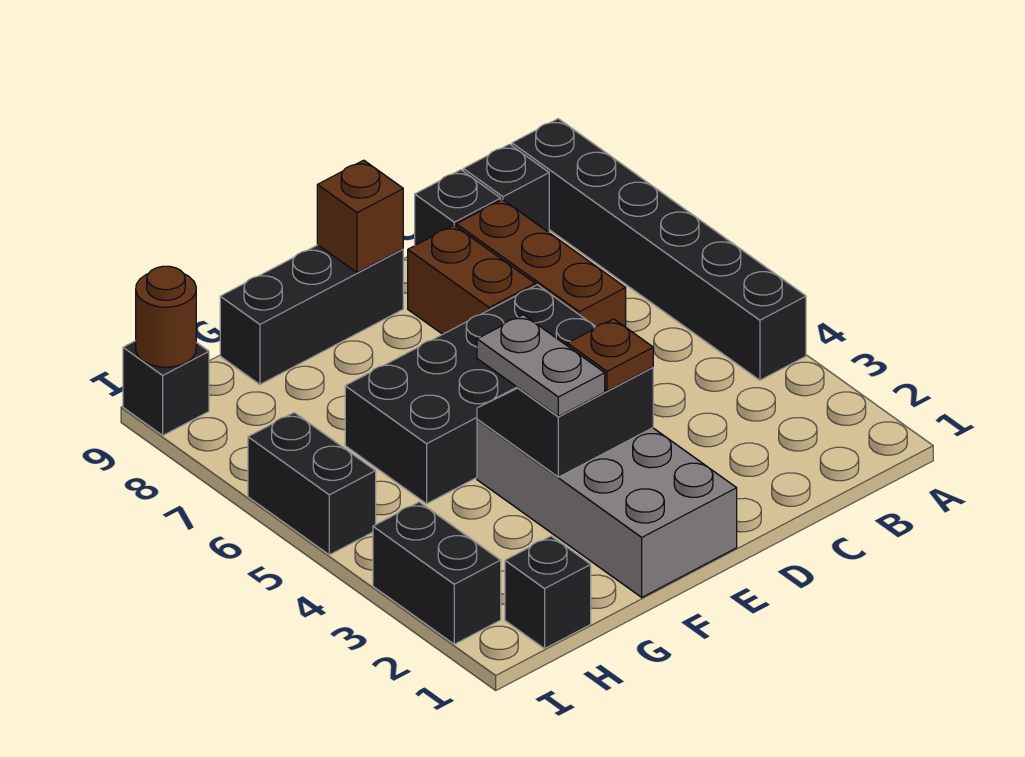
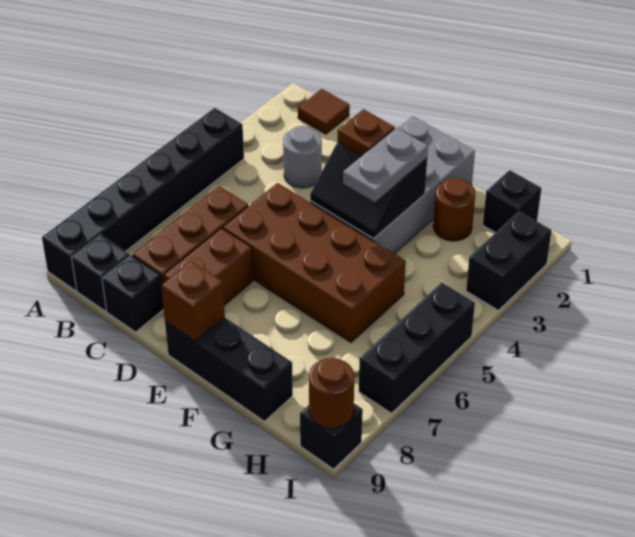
none -> brown 1x1 tile [298,89,350,134]
none -> grey 1x1 round brick [283,126,322,188]
black 2x4 brick [345,285,596,504] -> brown 2x4 brick [223,183,406,342]
none -> brown 1x1 round brick [433,178,475,241]
black 1x2 brick [248,413,376,555] -> black 1x3 brick [359,282,475,413]

